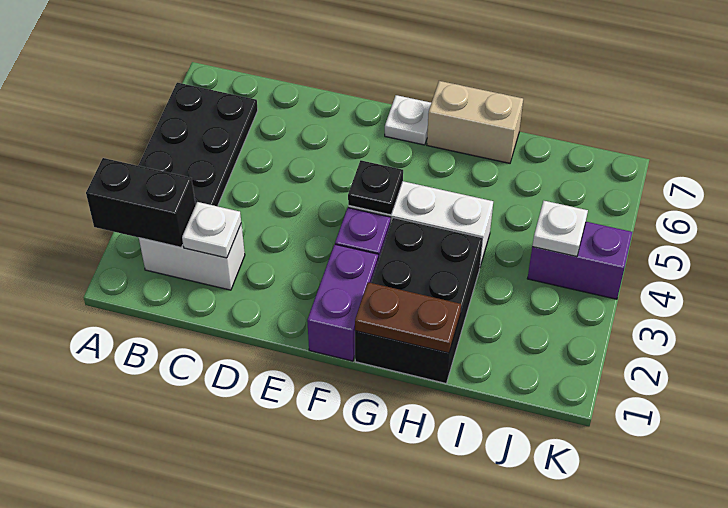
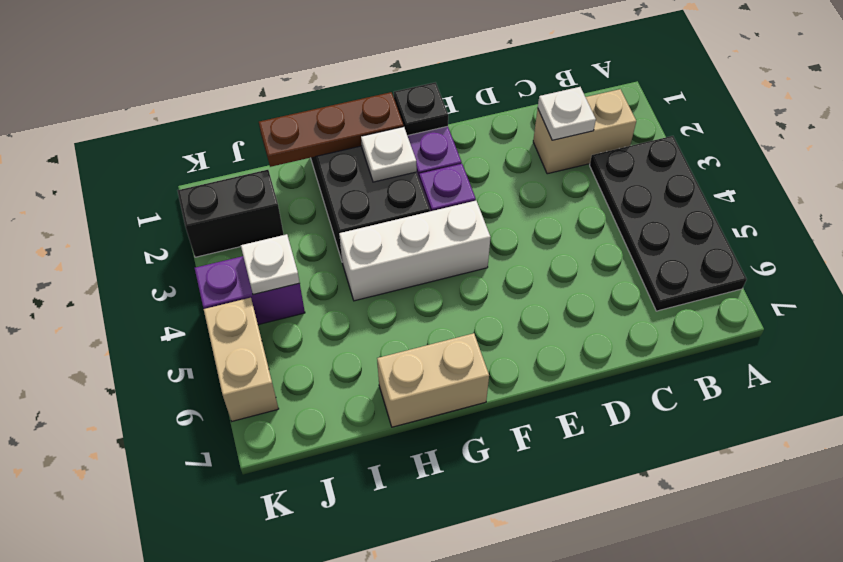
black 1x2 brick [86,158,195,247] -> black 1x2 brick moved to [177,170,284,257]
white 1x2 brick [139,224,245,290] -> tan 1x2 brick [533,89,636,174]
black 1x1 plate [348,160,403,215] -> black 1x1 plate moved to [394,82,448,136]
white 1x1 plate [385,95,431,145] -> white 1x1 plate moved to [361,127,417,182]
brown 1x2 plate [355,282,461,353] -> brown 1x3 plate [259,92,404,167]
none -> tan 1x2 brick [204,298,279,421]

